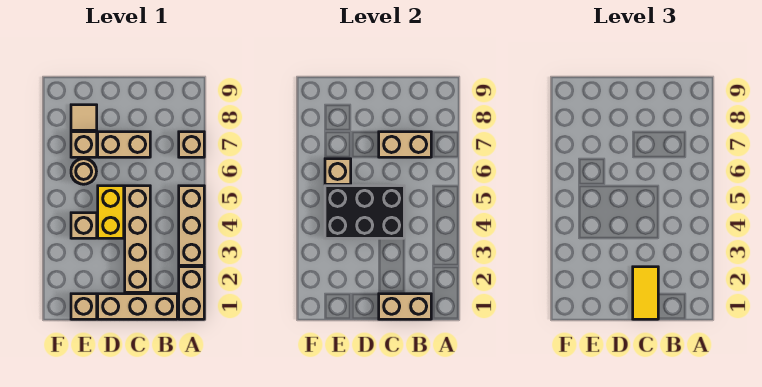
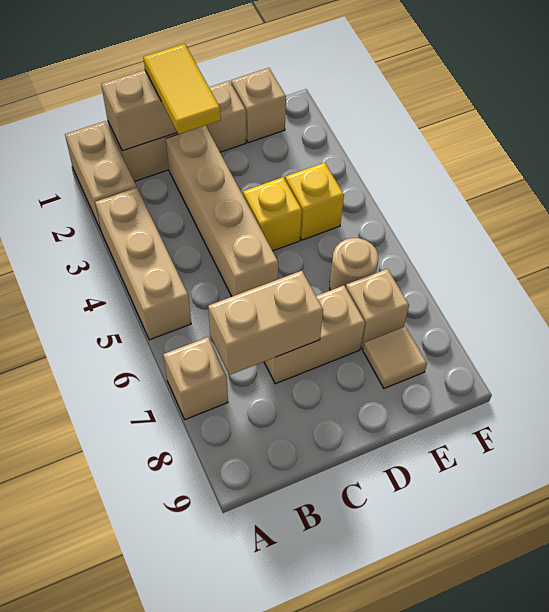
black 2x3 brick [325,186,404,238] -> none
yellow 1x2 brick [98,186,124,238] -> yellow 1x1 brick [243,177,302,251]
tan 1x1 brick [71,213,97,238] -> yellow 1x1 brick [285,163,344,240]
tan 1x1 brick [325,159,351,184] -> none

